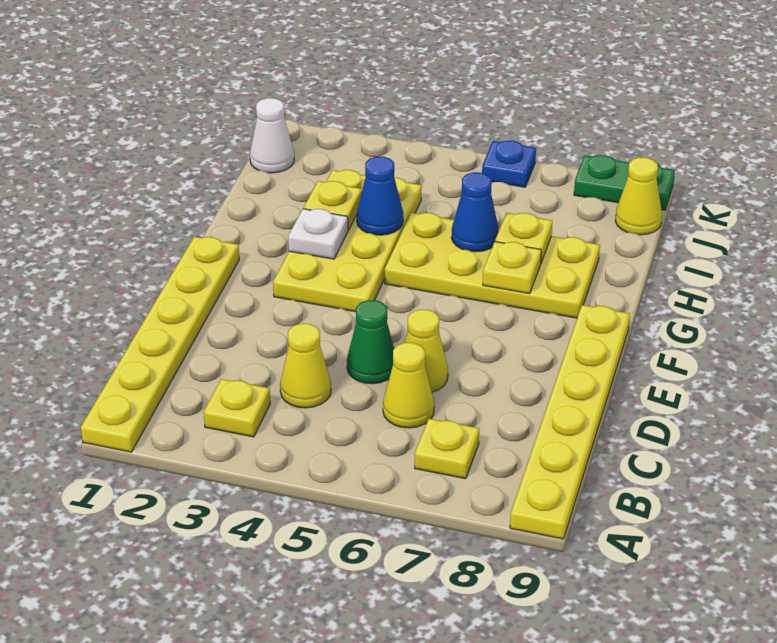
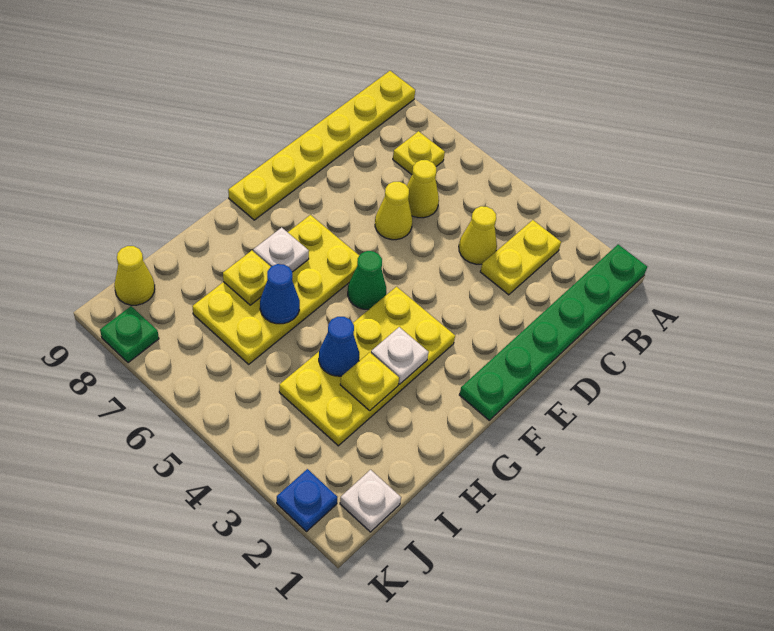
yellow 1x6 plate [81,237,239,452] -> green 1x6 plate [459,244,647,420]
yellow 1x1 plate [204,379,270,437] -> yellow 1x2 plate [480,220,561,295]
green 1x1 cone [347,300,394,384] -> green 1x1 cone moved to [348,251,386,310]
yellow 2x4 plate [385,213,600,318] -> yellow 2x4 plate turned to [192,215,359,364]
yellow 1x1 plate [483,242,541,294] -> white 1x1 plate [253,227,309,272]
white 1x1 cone [250,98,294,173] -> white 1x1 plate [340,470,401,532]
blue 1x1 plate [482,140,536,187] -> blue 1x1 plate moved to [277,469,338,531]
green 1x2 plate [574,155,675,210] -> green 1x1 plate [100,306,159,363]

